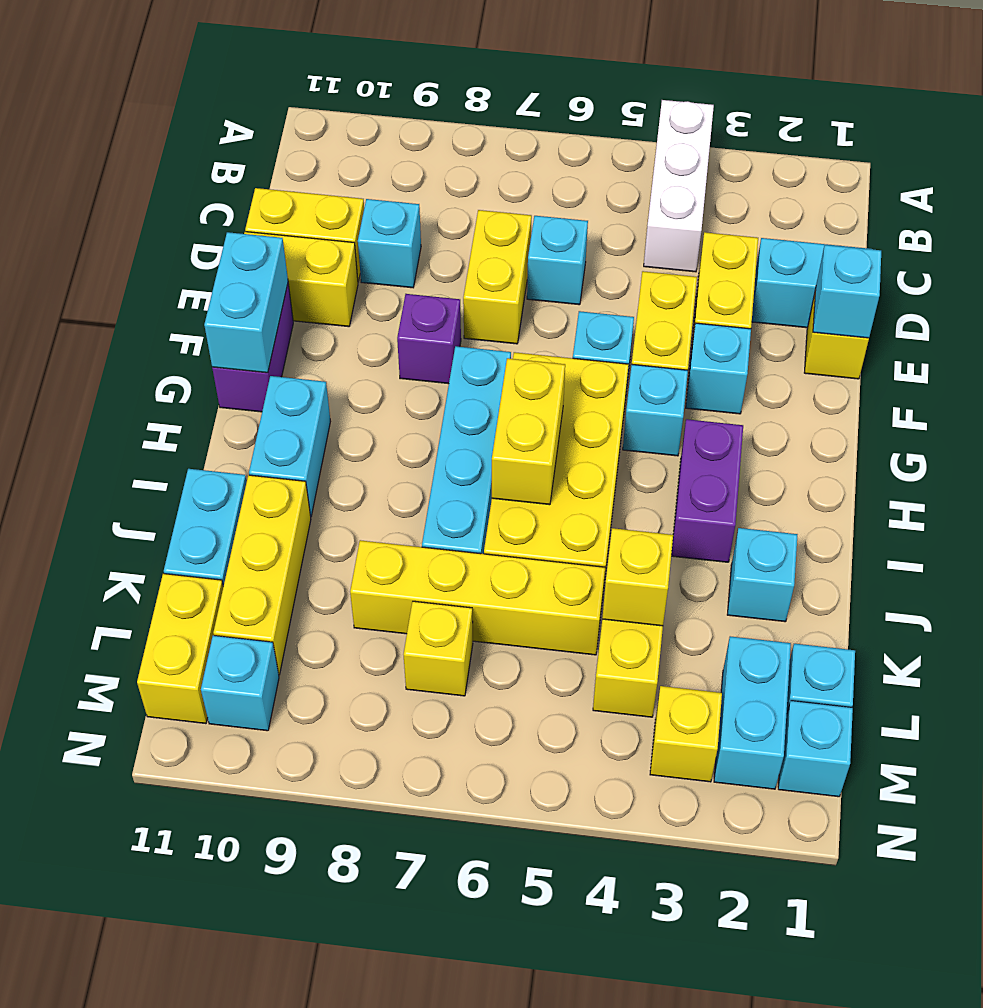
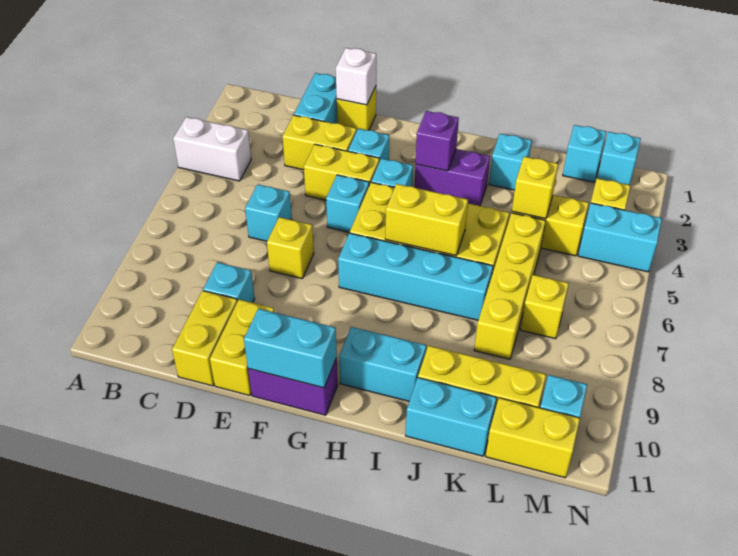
white 1x3 brick [644,100,714,272] -> white 1x2 brick [173,117,251,181]
yellow 1x2 brick [463,210,532,344] -> yellow 1x1 brick [267,217,314,279]
cyan 1x1 brick [813,245,881,338] -> white 1x1 brick [336,48,376,105]
purple 1x1 brick [397,294,461,384] -> purple 1x1 brick moved to [415,111,459,171]
cyan 1x2 brick [714,636,791,789] -> cyan 1x2 brick moved to [578,203,662,272]

